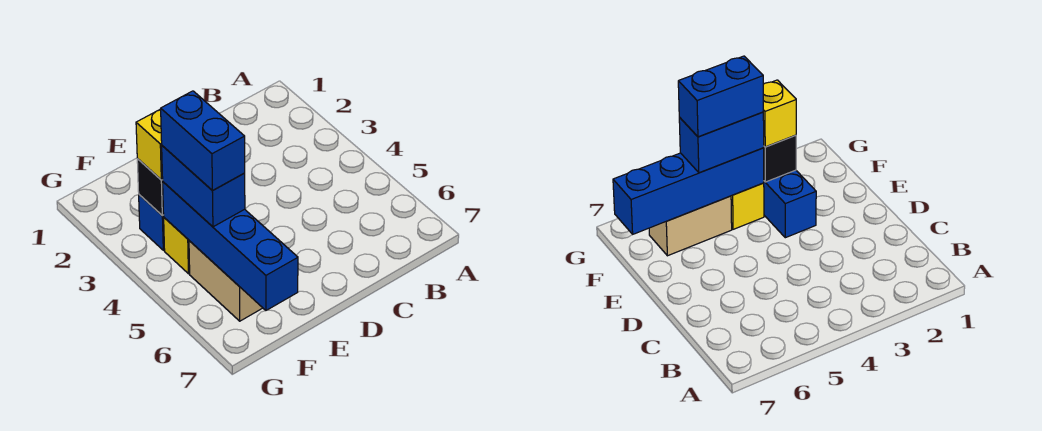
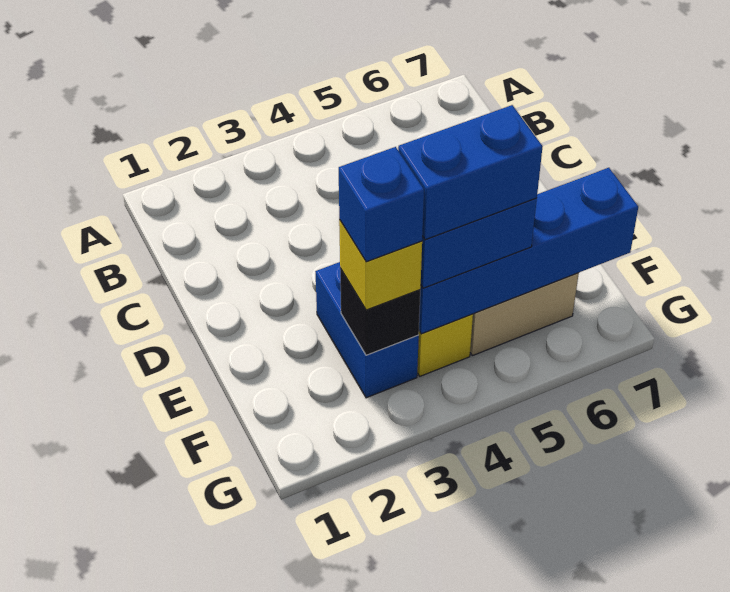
none -> blue 1x1 brick [339,147,424,262]

